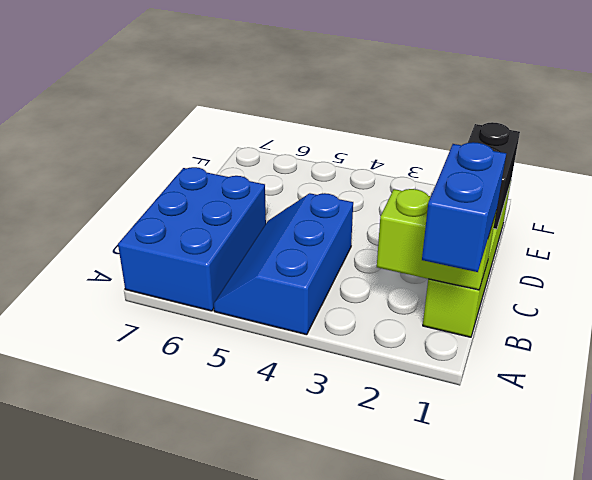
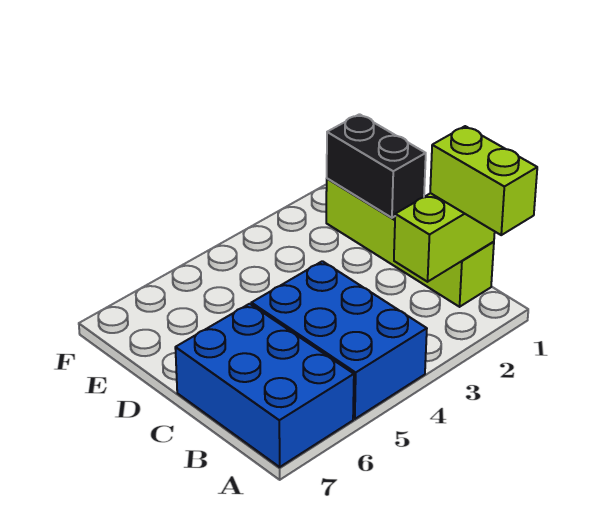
blue 1x2 brick [422,142,506,272] -> lime 1x2 brick [430,126,537,235]
blue 2x3 slope [214,193,353,335] -> blue 2x3 brick [251,261,427,419]

